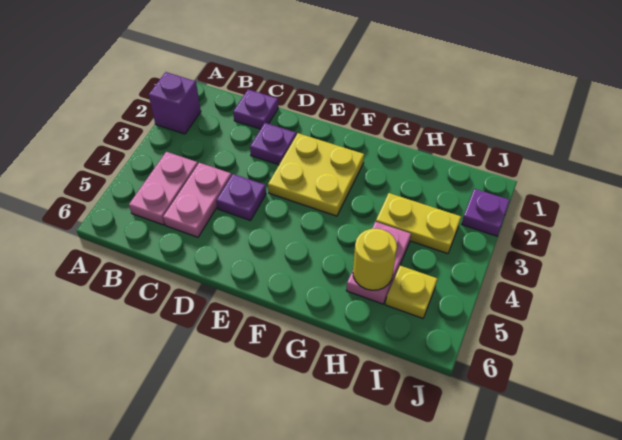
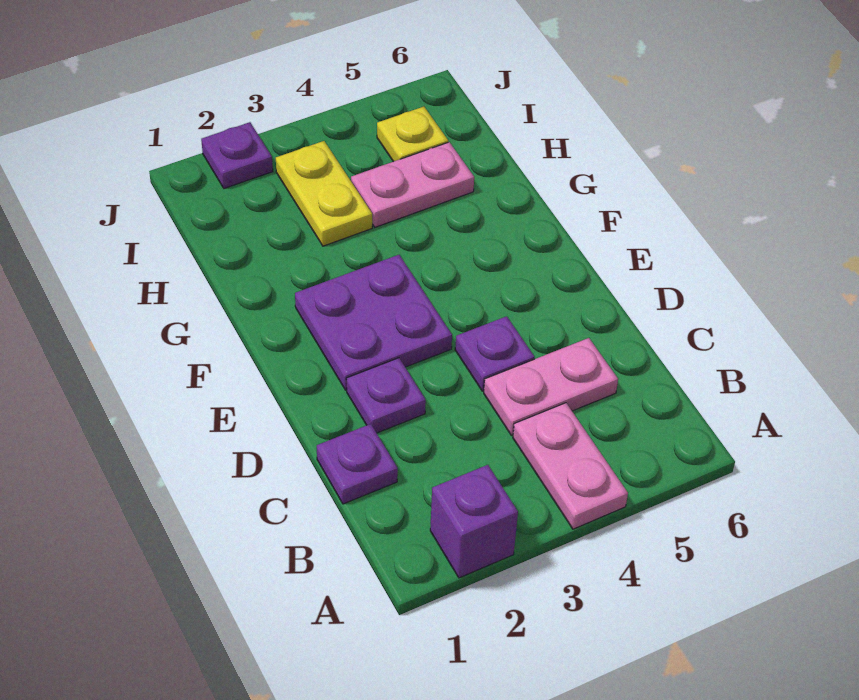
pink 1x2 plate [129,152,198,225] -> pink 1x2 plate turned to [513,403,628,529]
yellow 2x2 plate [268,133,364,216] -> purple 2x2 plate [295,255,452,390]
yellow 1x1 round brick [353,229,397,290] -> none

